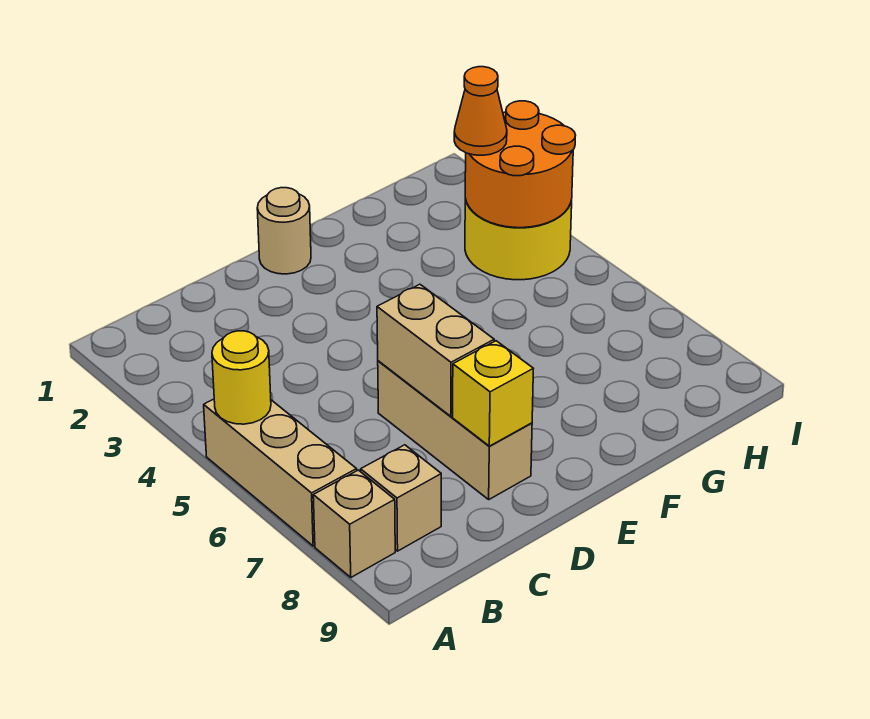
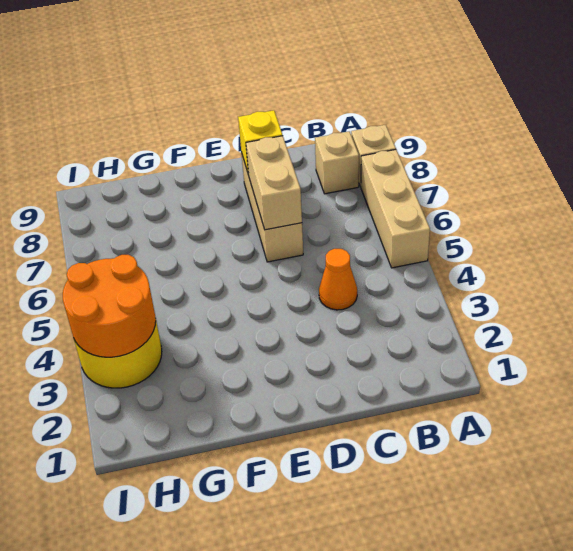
yellow 1x1 round brick [212,331,271,424] -> none
tan 1x1 round brick [257,188,311,274] -> none
orange 1x1 cone [454,67,507,155] -> orange 1x1 cone moved to [319,249,357,310]

